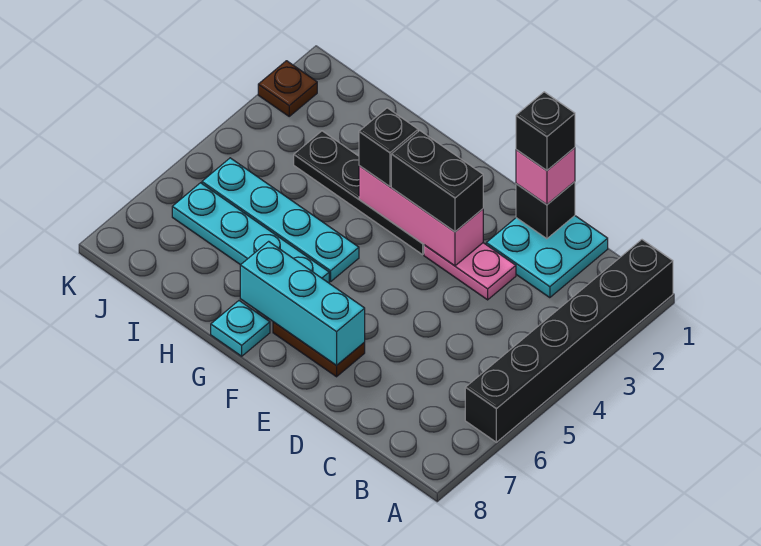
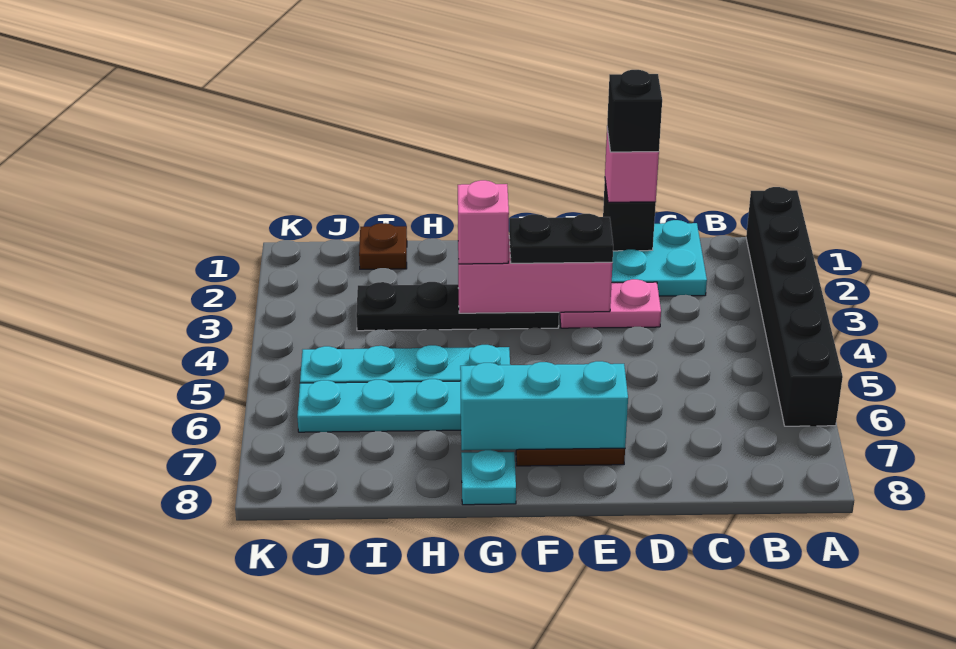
black 1x2 brick [391,130,483,232] -> black 1x2 plate [509,214,613,263]
black 1x1 brick [359,108,418,186] -> pink 1x1 brick [458,180,509,264]
brown 1x1 plate [258,61,317,116] -> brown 1x1 plate moved to [359,223,407,269]

